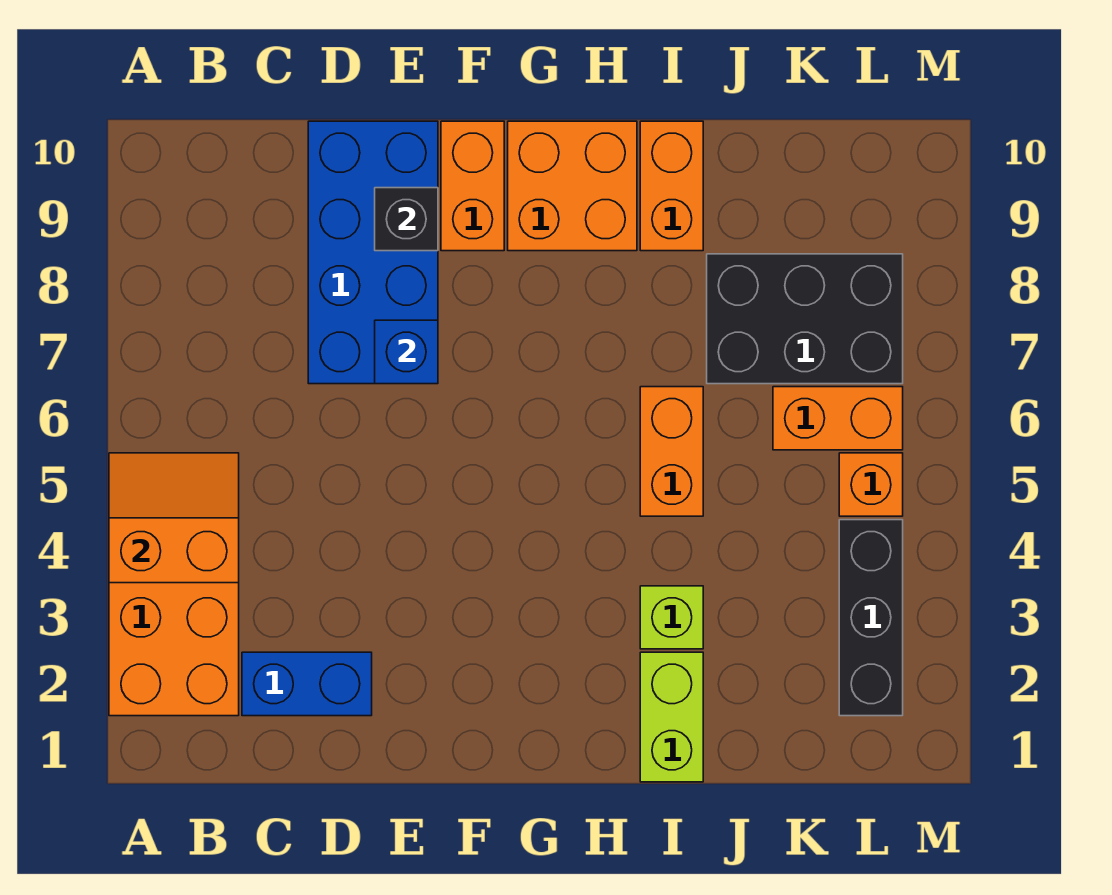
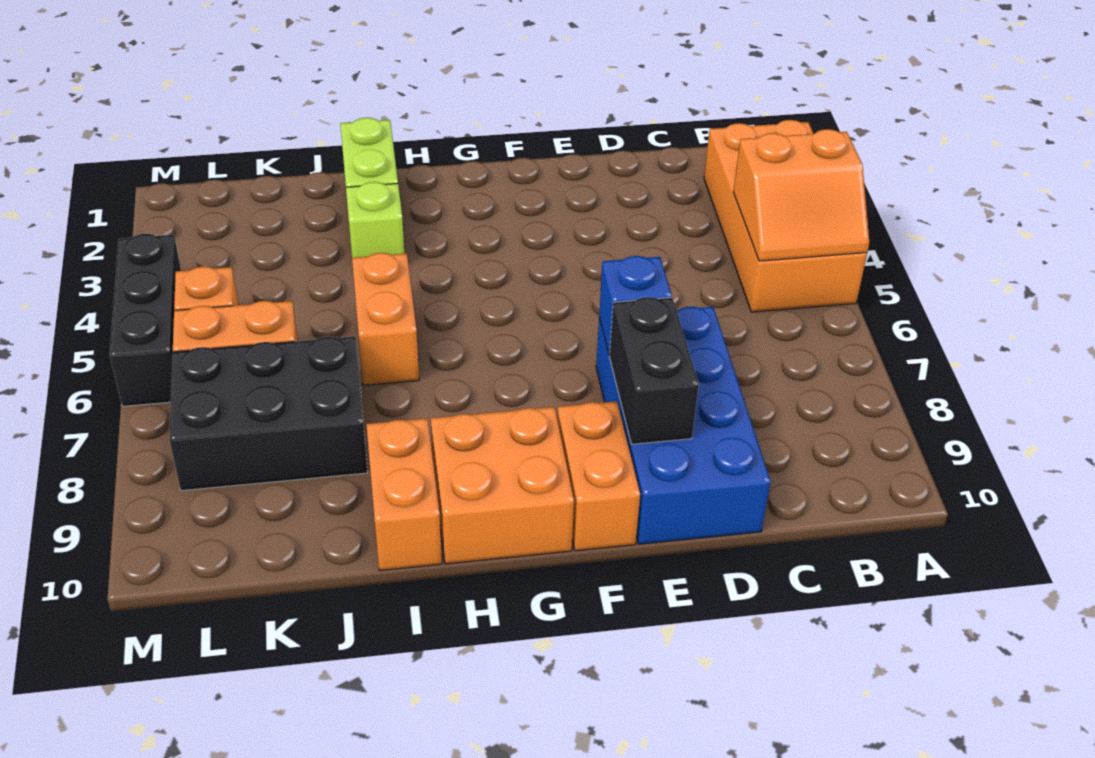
blue 1x2 brick [242,652,372,716] -> none
black 1x1 brick [375,188,438,251] -> black 1x2 brick [609,297,699,444]
black 1x3 brick [839,520,903,716] -> black 1x3 brick moved to [110,234,181,406]

